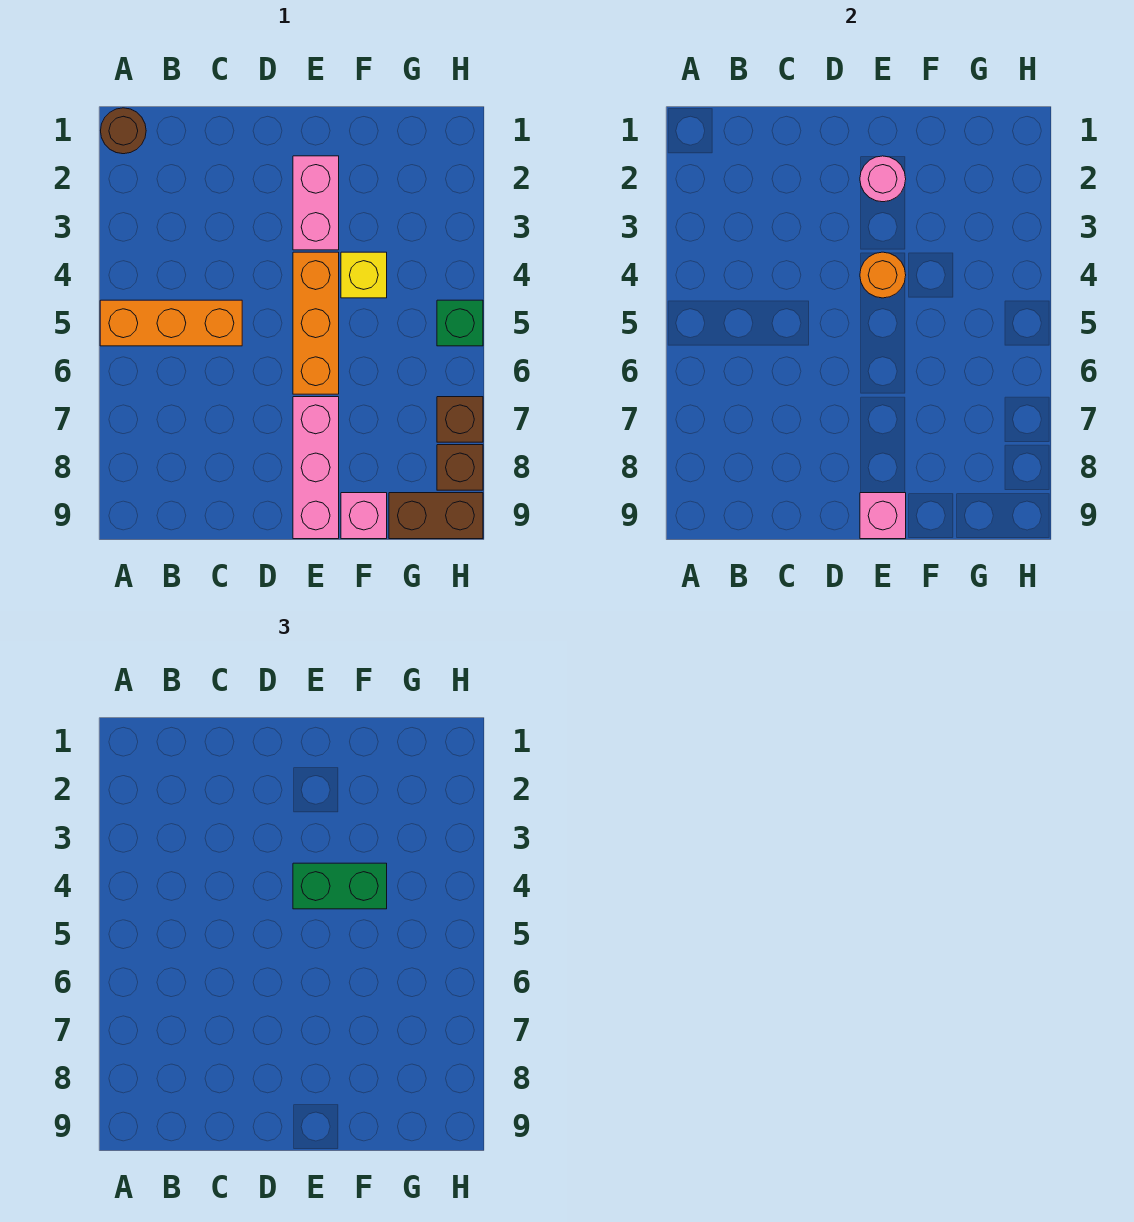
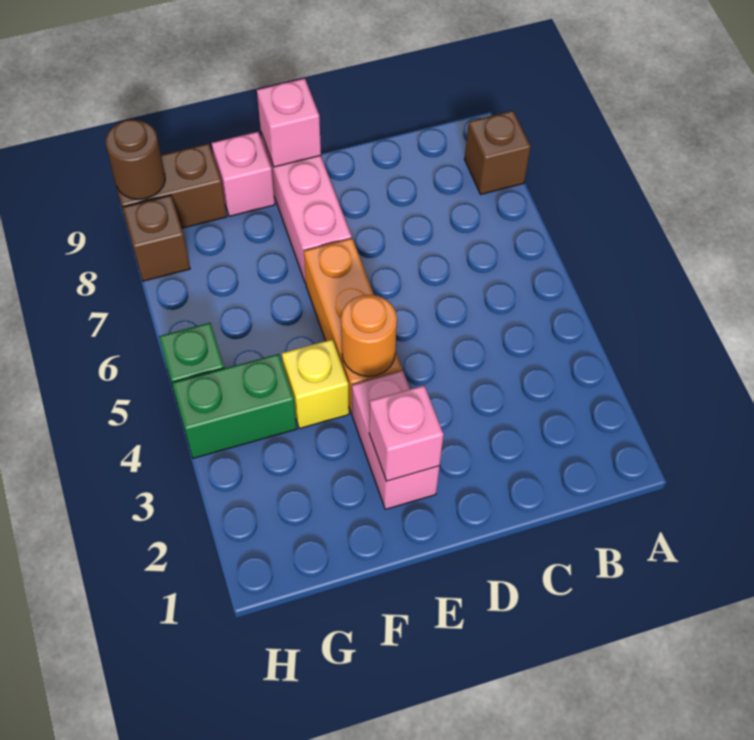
brown 1x1 round brick [101,108,146,154] -> brown 1x1 round brick moved to [106,120,165,199]
orange 1x3 brick [100,300,242,346] -> none
pink 1x1 round brick [860,156,906,202] -> pink 1x1 brick [369,386,444,481]
green 1x2 brick [293,863,387,909] -> green 1x2 brick moved to [172,354,297,458]
brown 1x1 brick [437,397,483,442] -> brown 1x1 brick moved to [465,111,531,195]

